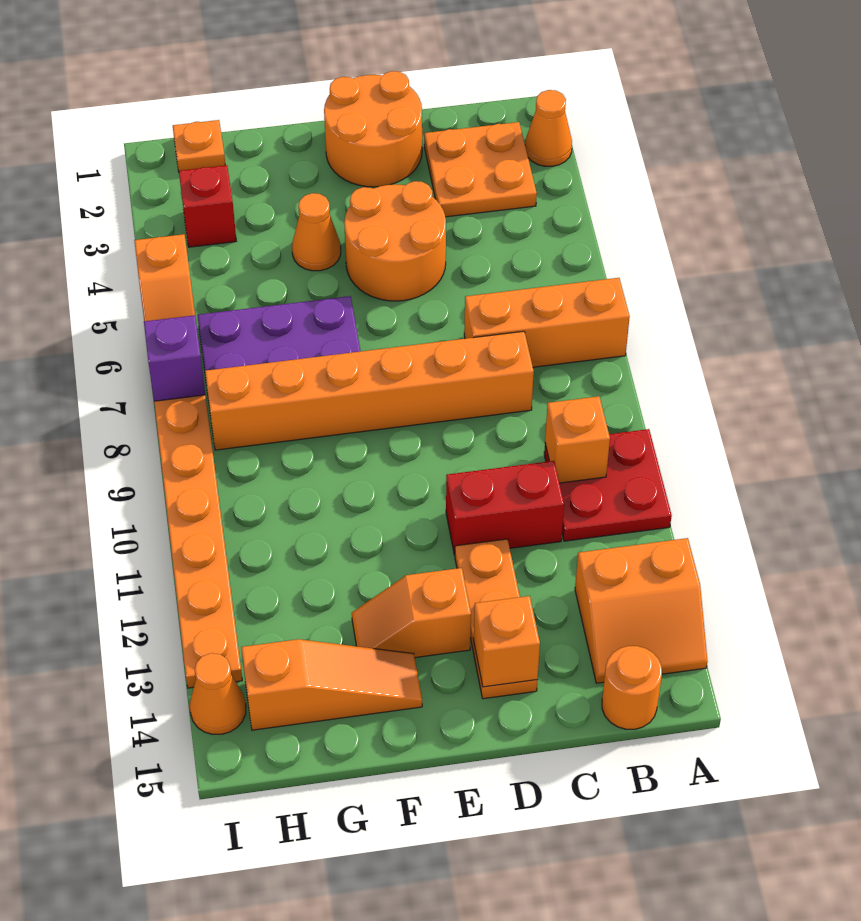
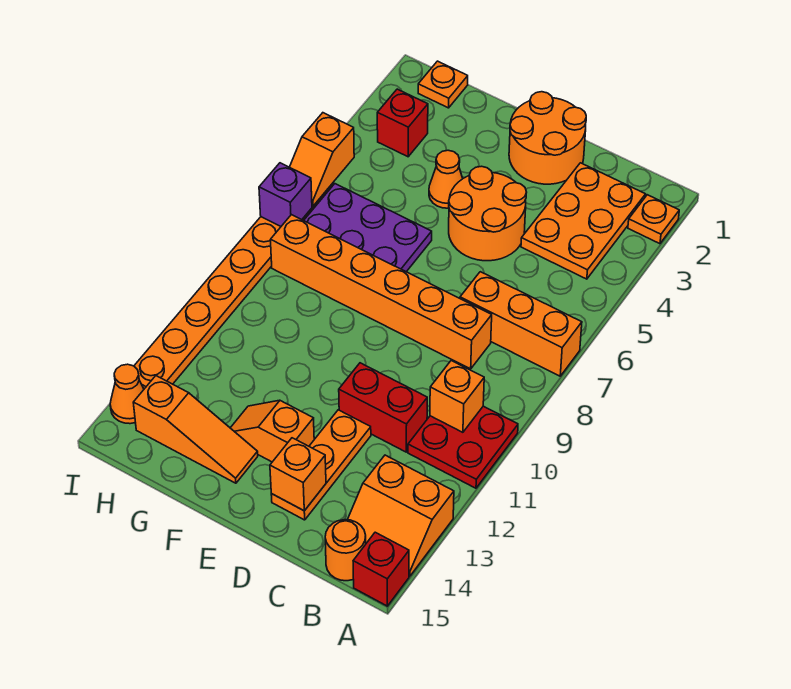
orange 1x1 cone [525,90,572,166] -> orange 1x1 plate [628,195,679,244]
none -> red 1x1 brick [353,532,409,606]
orange 2x2 plate [424,122,537,217] -> orange 2x3 plate [521,163,646,279]

